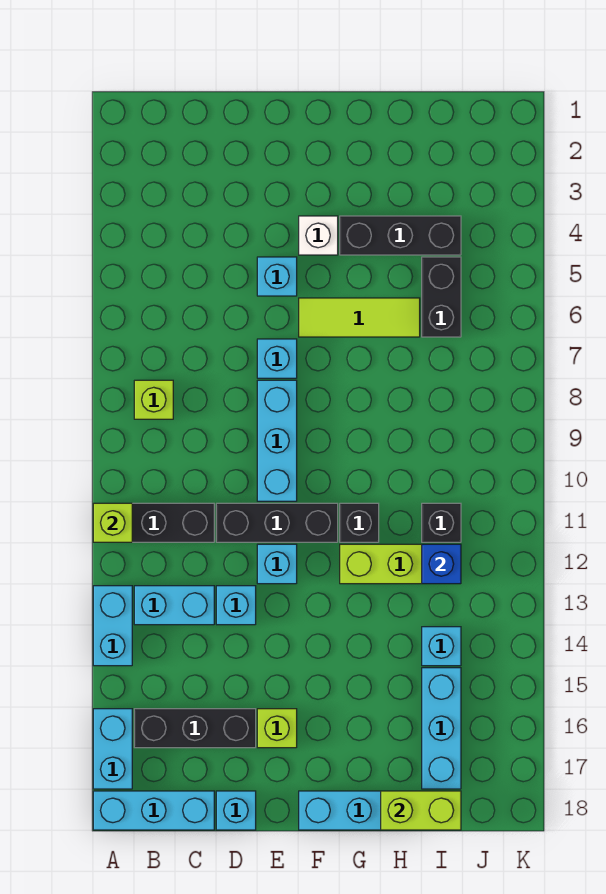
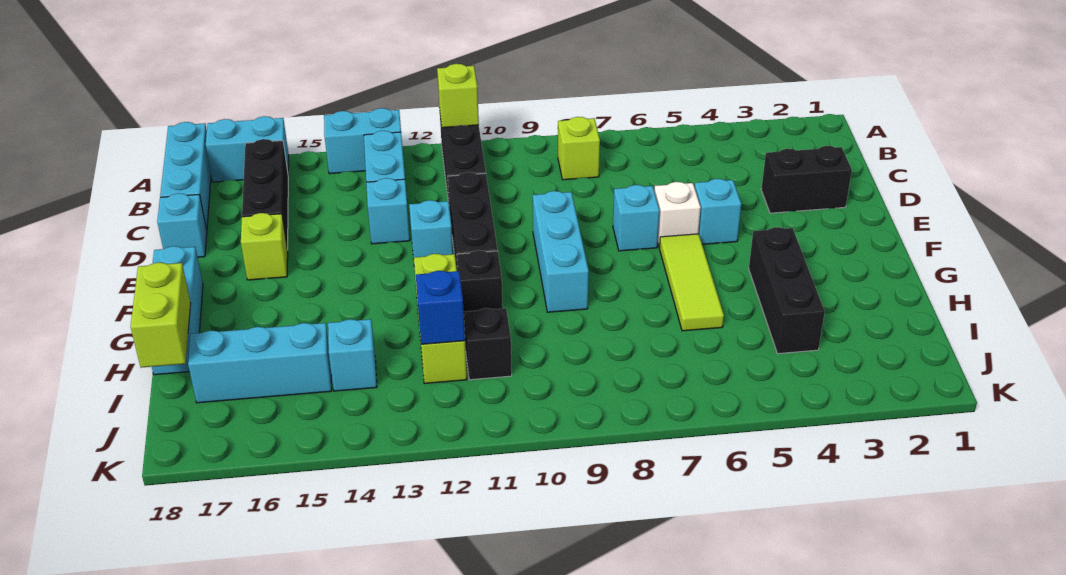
cyan 1x3 brick [257,380,297,501] -> cyan 1x3 brick turned to [533,191,589,312]
white 1x1 brick [299,216,338,255] -> white 1x1 brick moved to [654,182,701,248]
black 1x2 brick [422,257,461,337] -> black 1x2 brick moved to [761,146,852,213]

